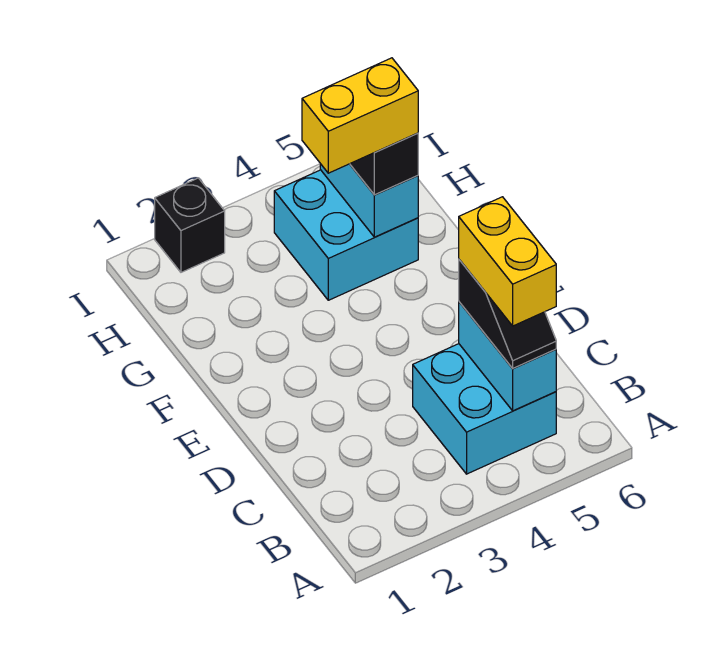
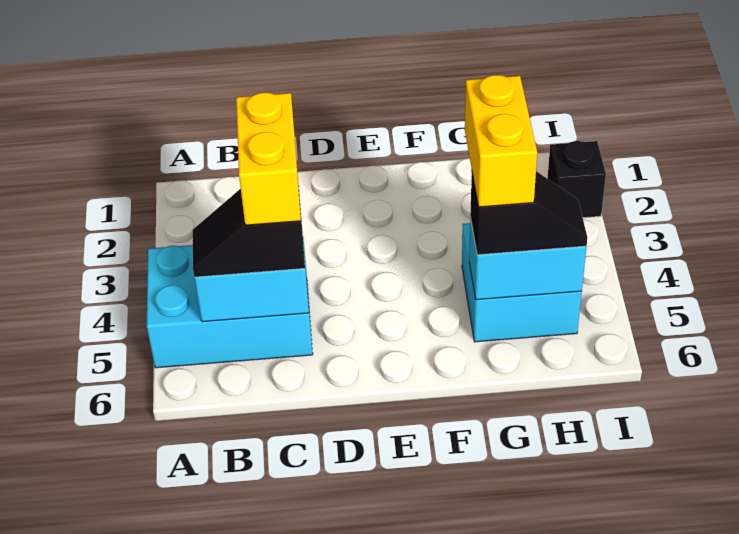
cyan 2x2 brick [413,344,556,474] -> cyan 2x3 brick [147,238,313,368]
yellow 1x2 brick [459,197,556,326] -> yellow 1x2 brick turned to [236,92,301,225]

